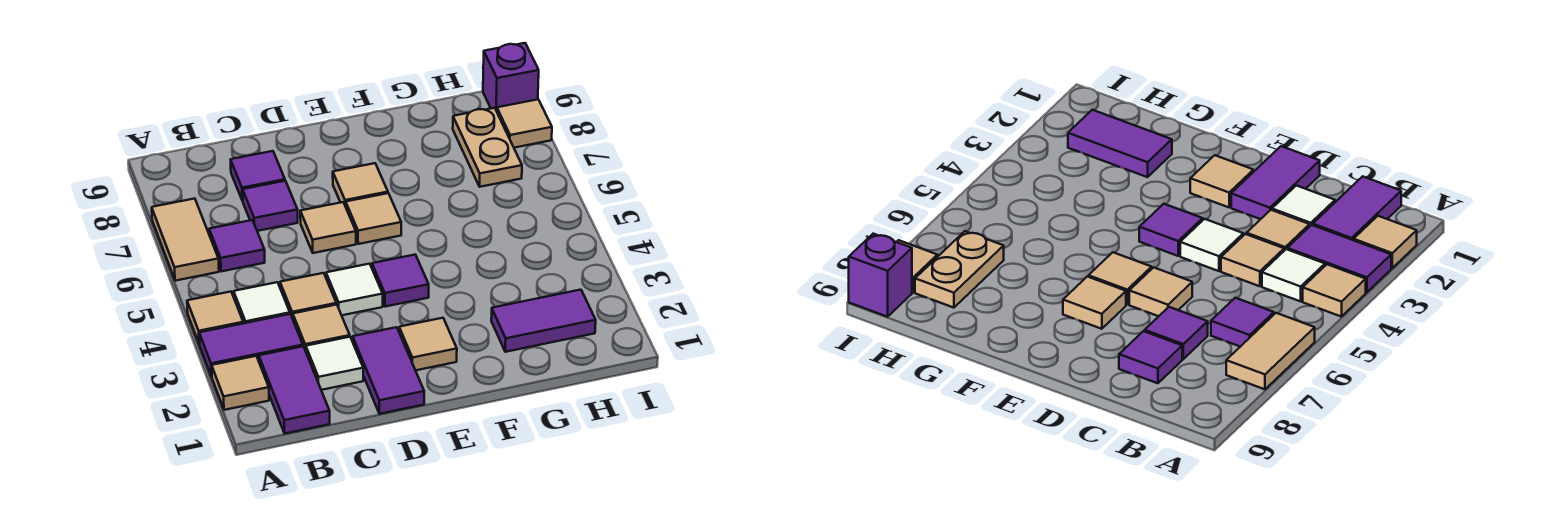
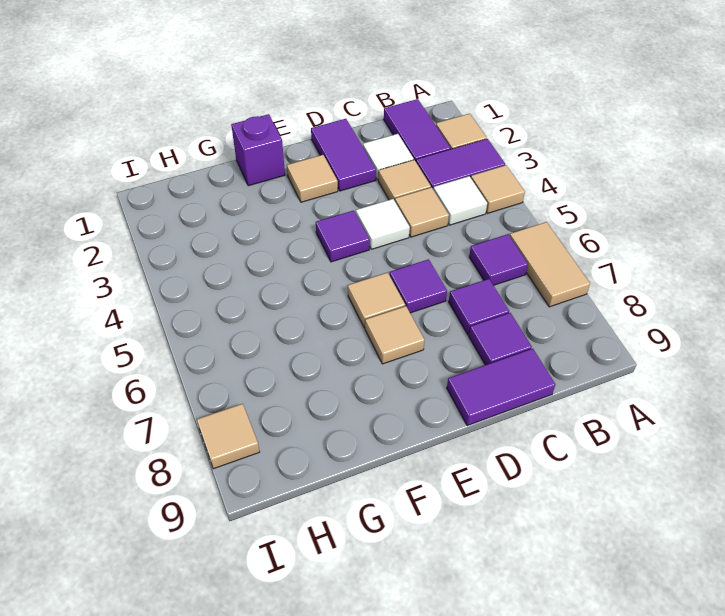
tan 1x1 tile [300,202,356,253] -> purple 1x1 tile [390,259,447,313]
purple 1x2 tile [491,290,596,352] -> purple 1x2 tile moved to [447,349,555,426]
tan 1x2 plate [453,108,522,187] -> none
purple 1x1 brick [483,43,539,111] -> purple 1x1 brick moved to [231,114,285,186]

